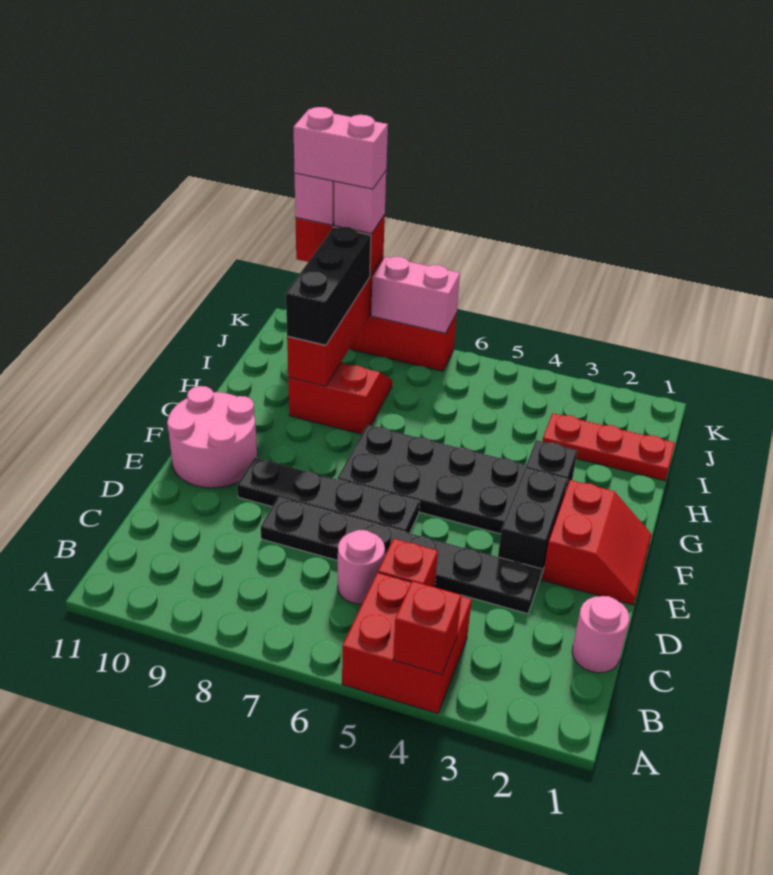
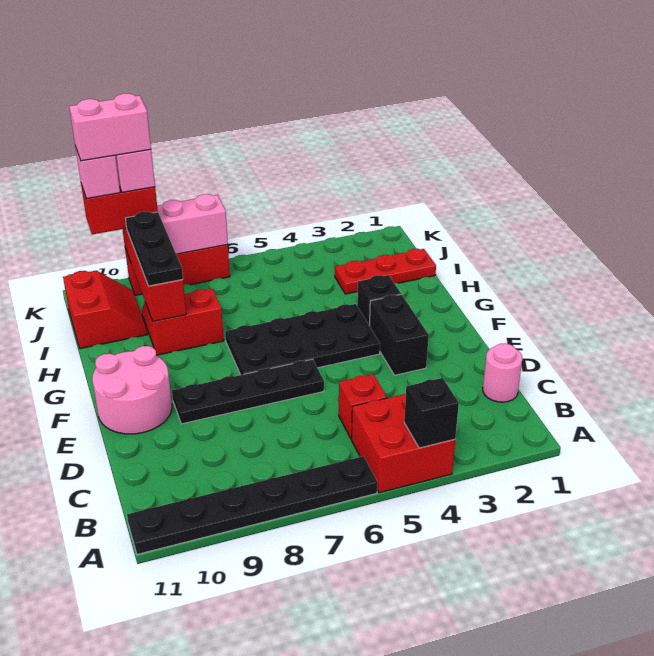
red 1x1 brick [393,581,461,675] -> black 1x1 brick [404,378,459,448]
pink 1x1 round brick [338,530,385,604] -> none
black 1x6 plate [261,498,541,614] -> black 1x6 plate moved to [127,456,378,554]
red 2x2 slope [542,480,652,605] -> red 2x2 slope moved to [63,270,147,349]
black 1x3 brick [286,227,371,345] -> black 1x3 plate [125,211,183,286]

